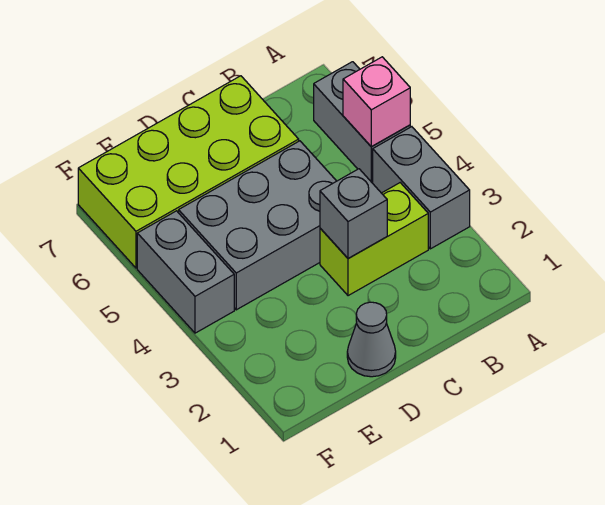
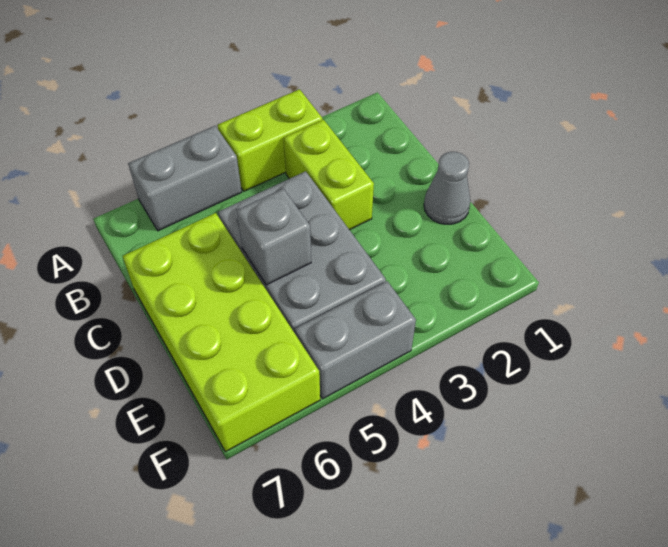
grey 1x2 brick [373,127,470,249] -> lime 1x2 brick [218,89,322,191]
pink 1x1 brick [343,57,410,146] -> none
grey 1x1 brick [320,169,387,259] -> grey 1x1 brick moved to [237,189,311,285]

